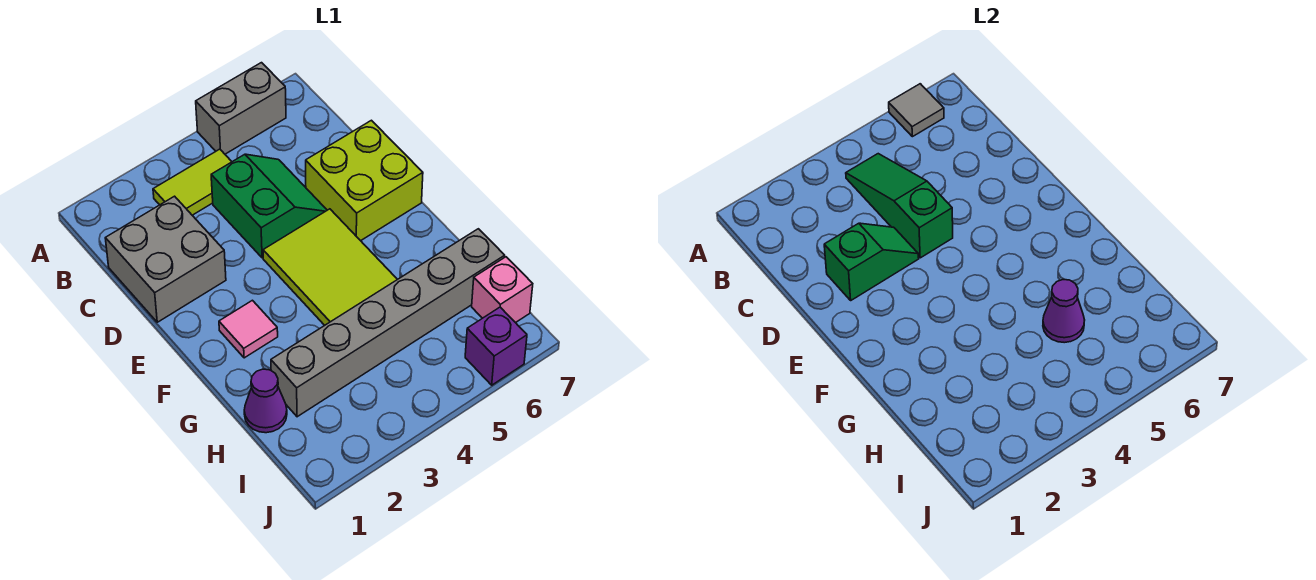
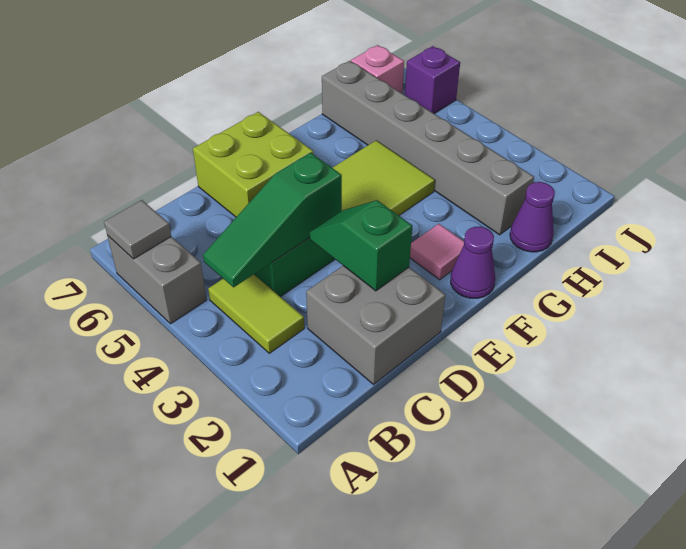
purple 1x1 cone [1043,280,1085,343] -> purple 1x1 cone moved to [451,227,495,298]

